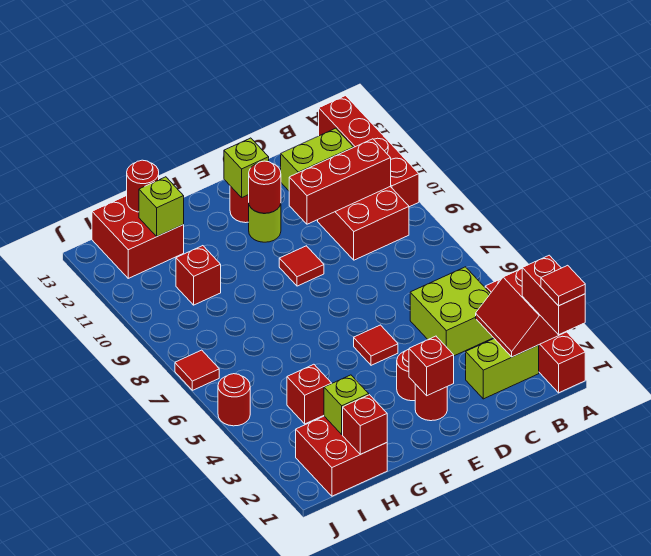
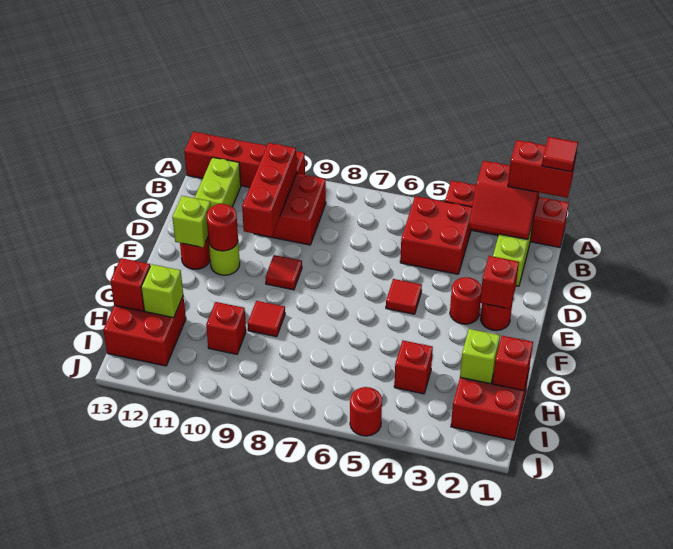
lime 2x2 brick [410,267,493,356] -> red 2x2 brick [400,196,472,274]
red 1x1 round brick [127,160,159,212] -> red 1x1 brick [110,258,150,311]
red 1x1 tile [175,350,219,390] -> red 1x1 tile moved to [248,301,285,337]

